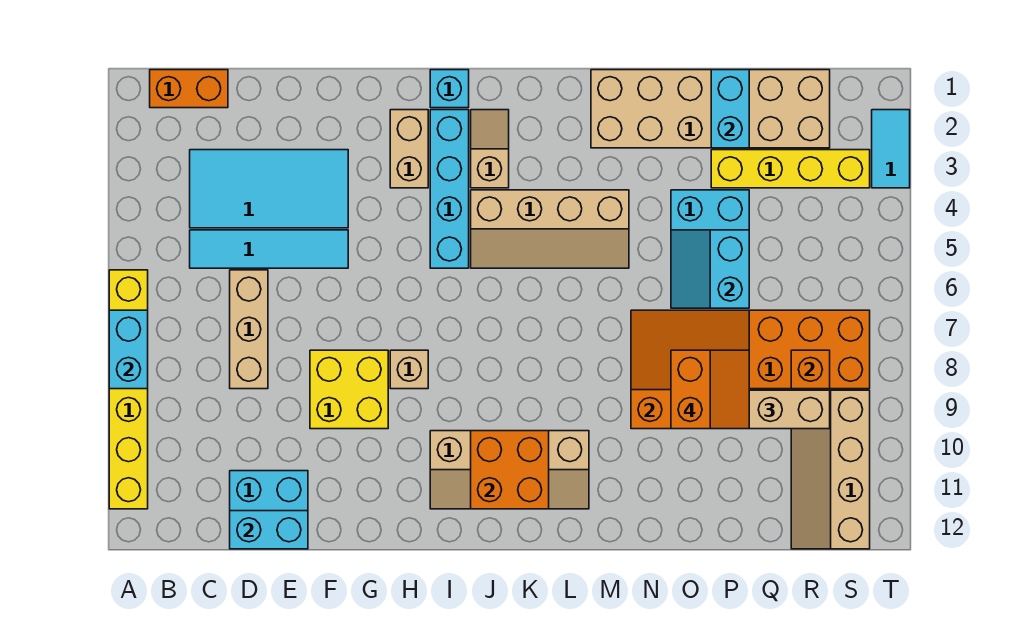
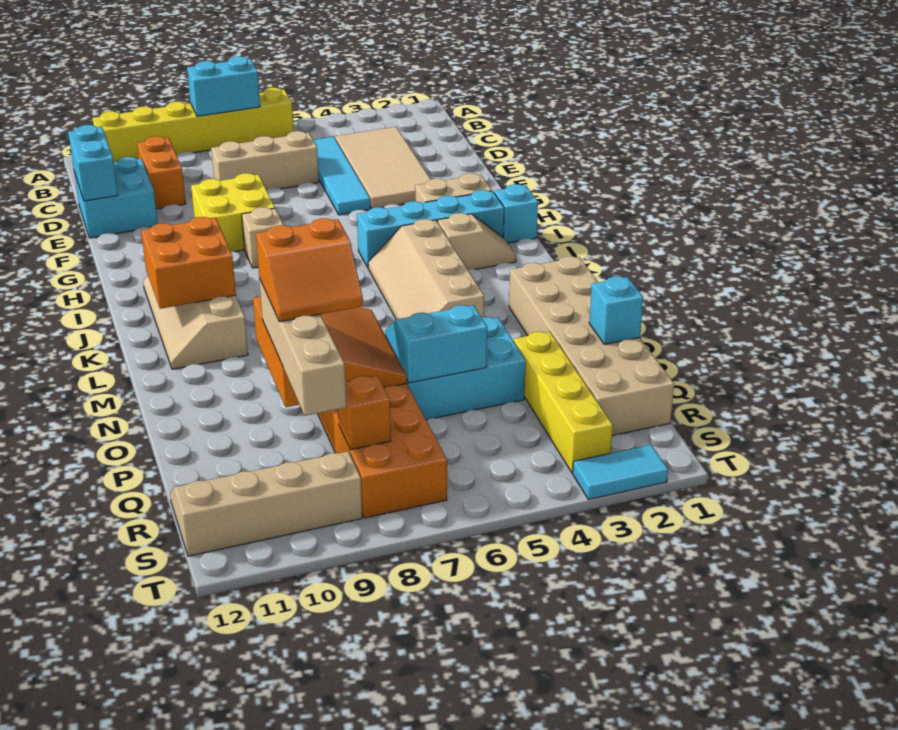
orange 1x2 brick [150,70,228,108] -> orange 1x2 brick moved to [137,136,186,209]
cyan 2x4 tile [190,150,348,228] -> tan 2x4 tile [335,127,431,208]
cyan 1x2 brick [711,70,749,148] -> cyan 1x1 brick [589,276,643,344]

